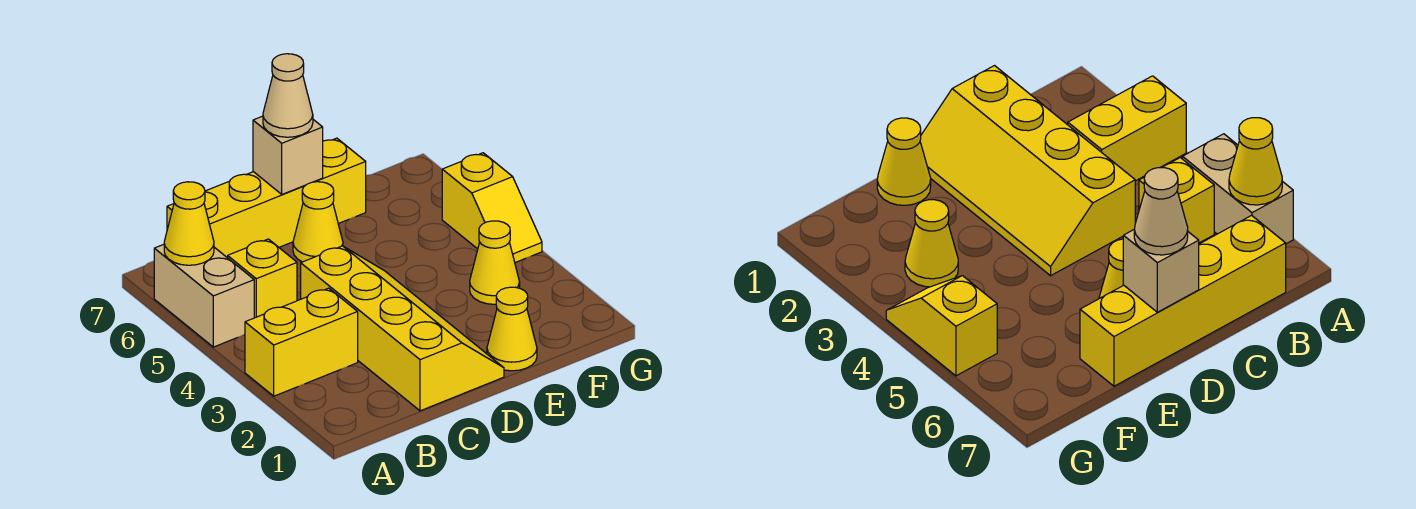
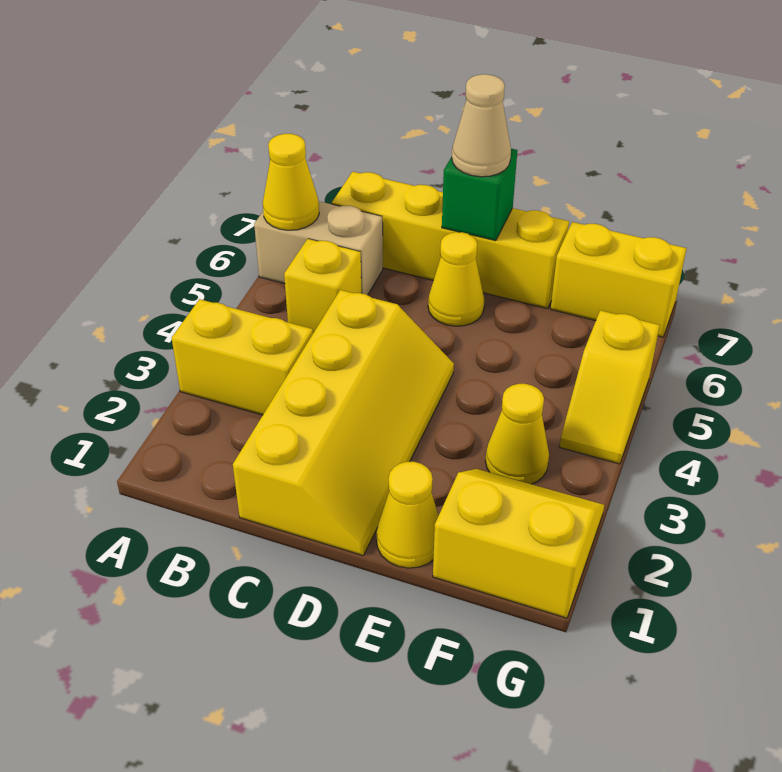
tan 1x2 brick [154,244,254,347] -> tan 1x2 brick turned to [254,201,383,295]
tan 1x1 brick [253,116,323,194] -> green 1x1 brick [442,149,517,241]
none -> yellow 2x2 slope [433,469,604,618]
none -> yellow 1x2 brick [551,222,686,337]

